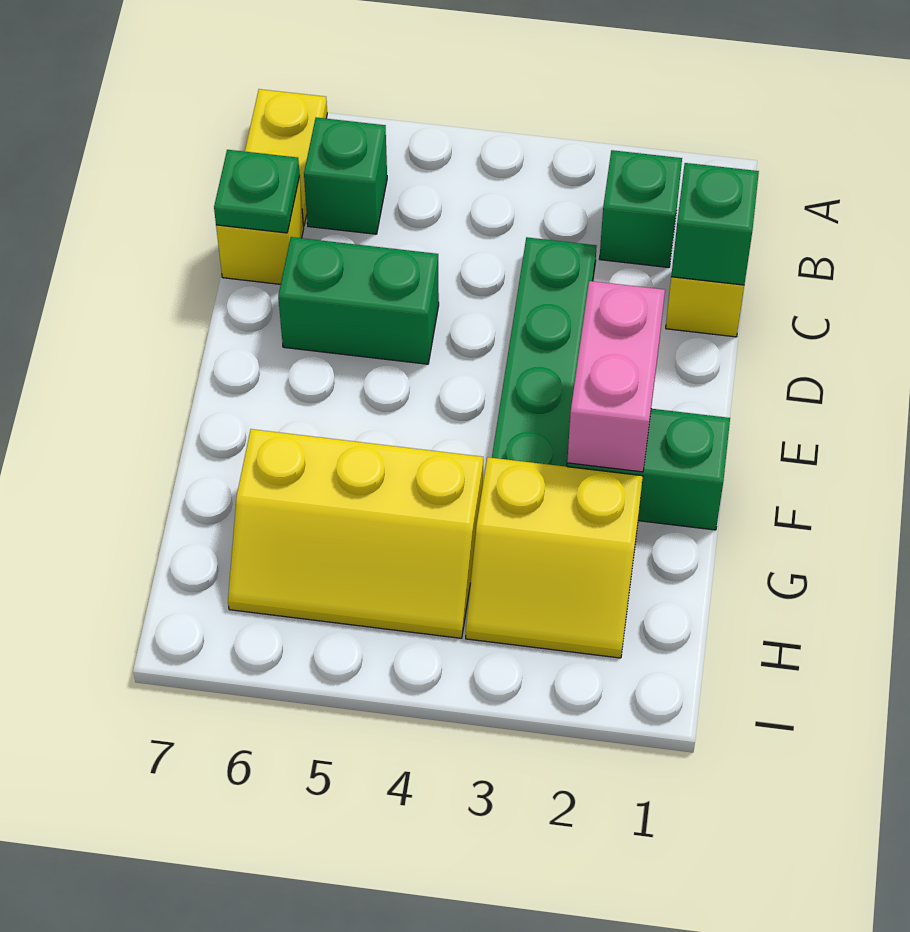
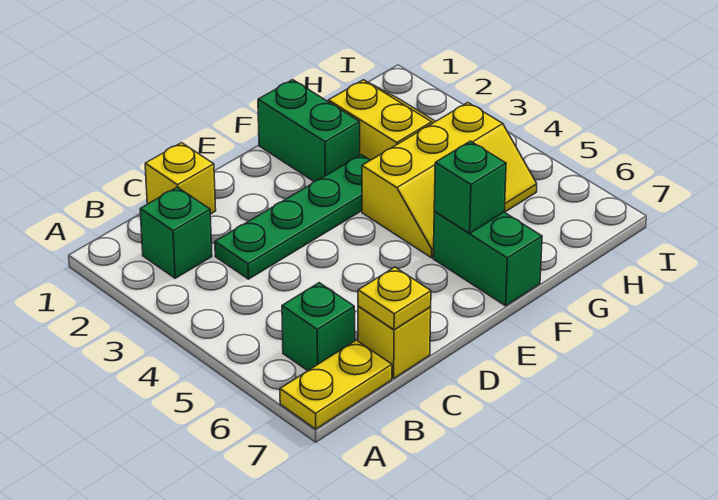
green 1x1 brick [671,163,759,285] -> green 1x1 brick moved to [434,141,506,234]
green 1x1 plate [214,150,300,233] -> yellow 1x1 plate [358,267,431,330]
green 1x2 brick [278,237,439,364] -> green 1x2 brick moved to [433,211,542,306]
pink 1x2 brick [567,281,665,472] -> none
yellow 2x3 slope [228,429,483,638] -> yellow 2x3 slope turned to [362,103,537,258]

